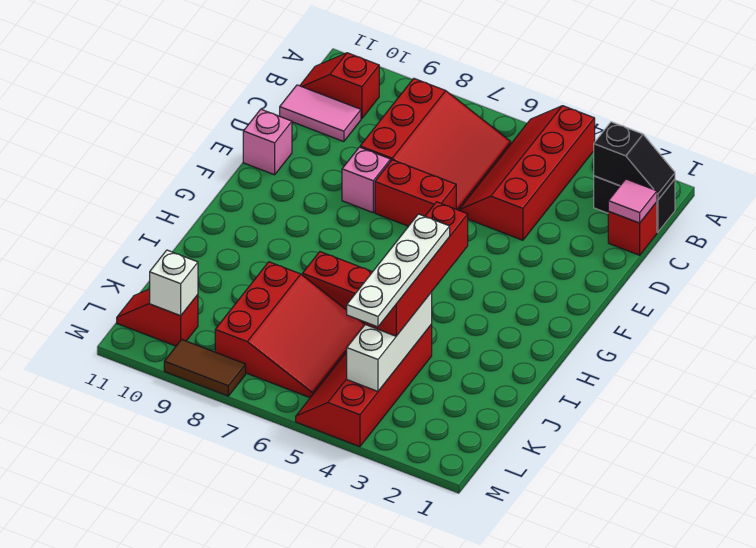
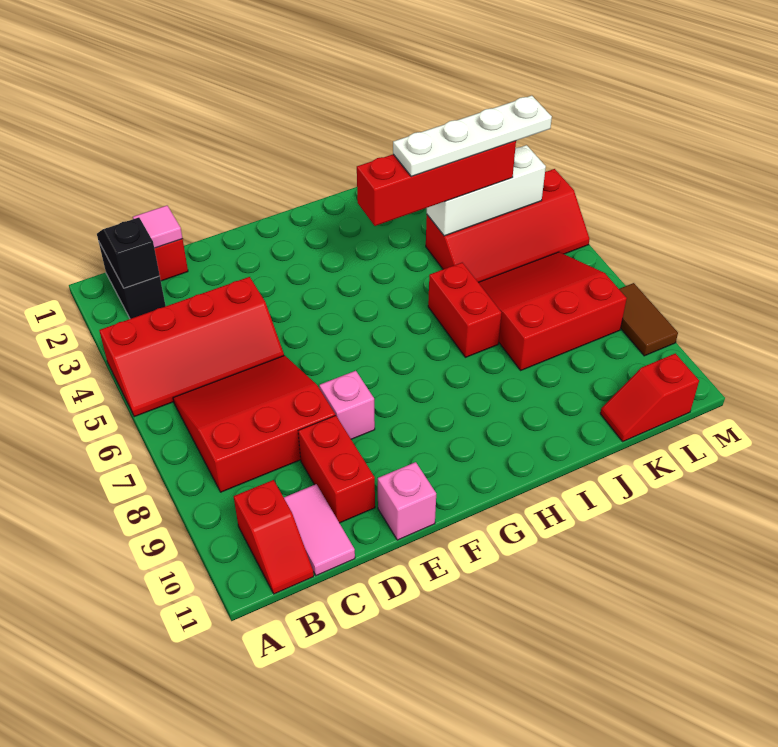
red 1x2 brick [375,160,456,226] -> red 1x2 brick moved to [298,415,375,523]
red 1x2 slope [117,289,198,346] -> red 1x2 slope turned to [600,353,699,441]
white 1x1 brick [150,250,198,316] -> none

